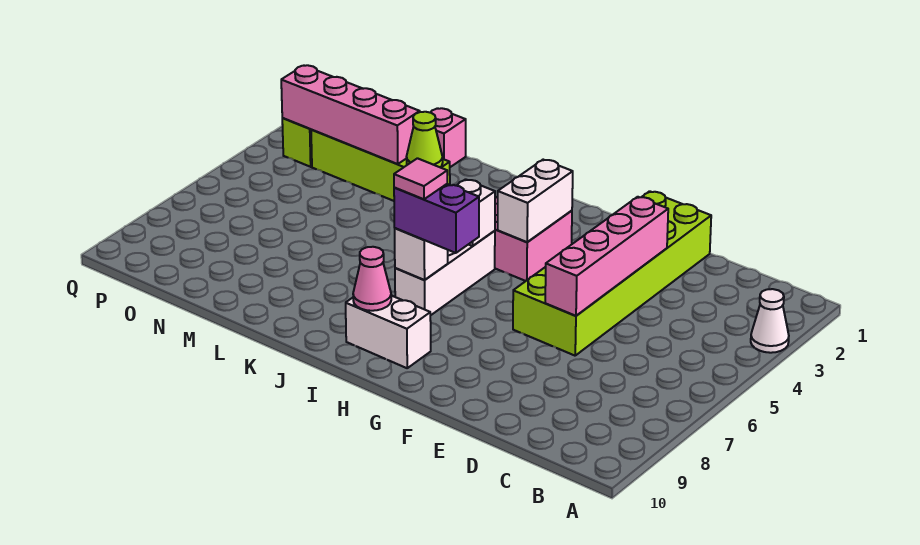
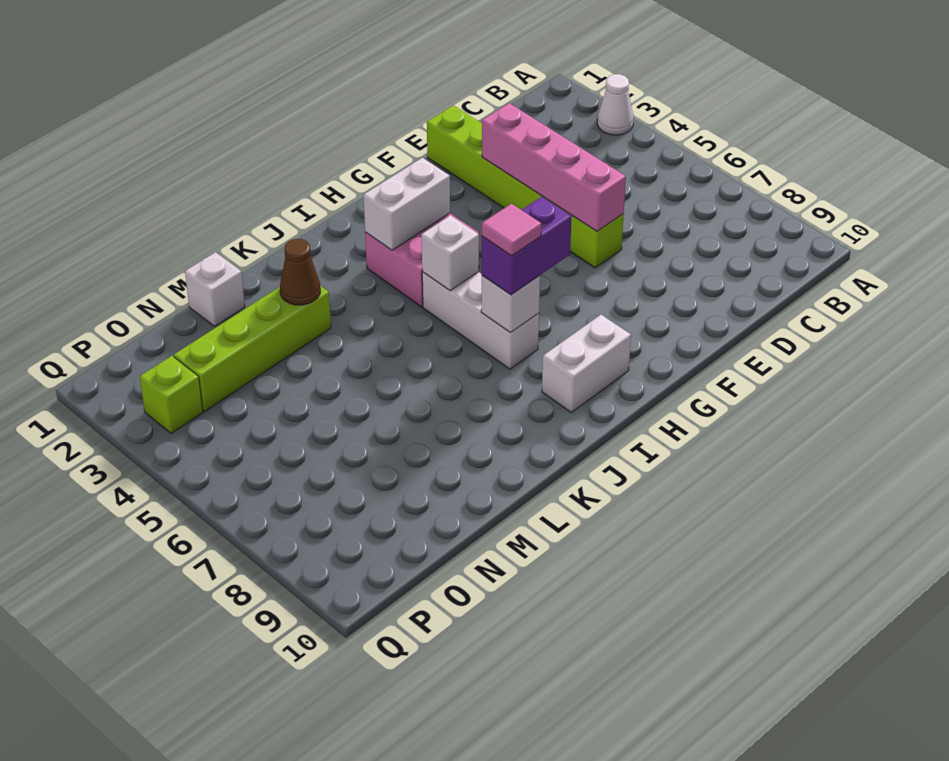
lime 2x6 brick [513,191,711,356] -> lime 1x6 brick [427,105,624,268]
white 1x2 brick [498,160,573,242] -> white 1x2 brick turned to [364,158,450,250]
pink 1x1 cone [353,247,391,311] -> none
lime 1x1 cone [407,112,443,167] -> brown 1x1 cone [280,239,320,305]
pink 1x1 brick [430,108,466,167] -> white 1x1 brick [185,252,245,326]
pink 1x4 brick [281,65,420,164] -> none

